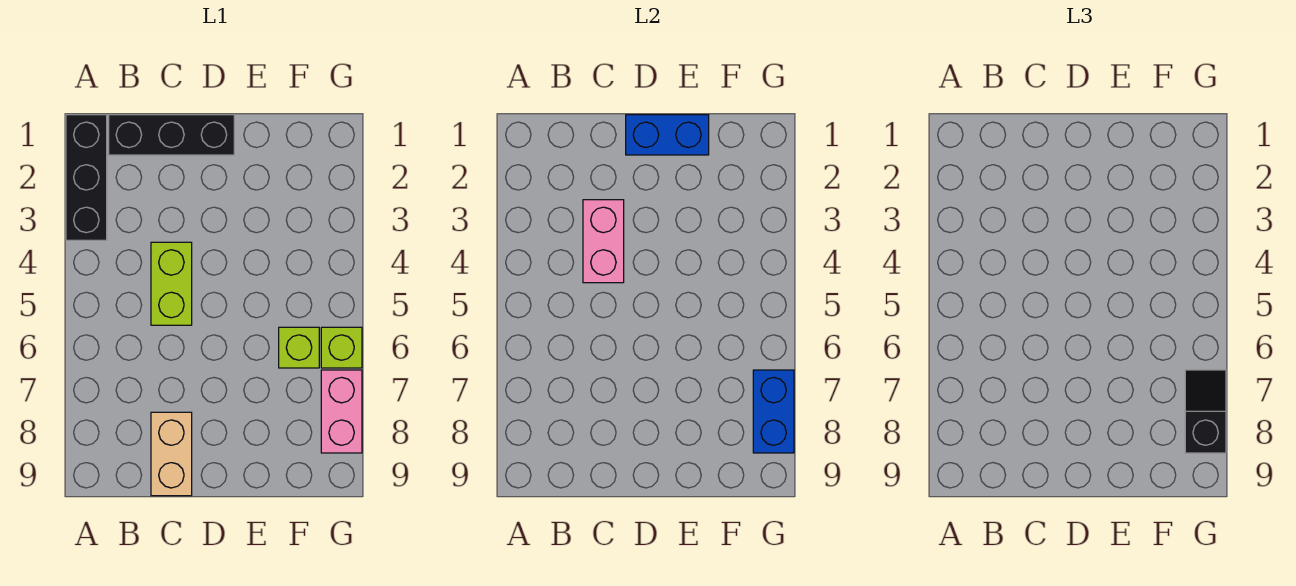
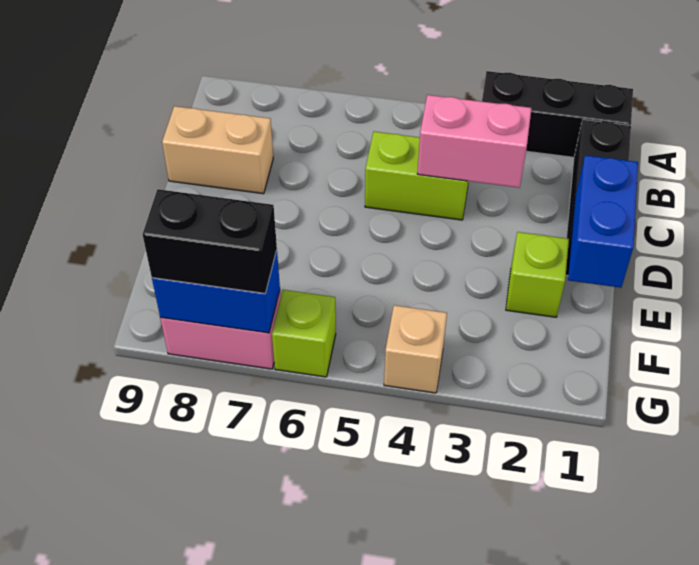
lime 1x1 brick [279,327,319,368] -> lime 1x1 brick moved to [506,232,569,317]
none -> tan 1x1 brick [384,305,447,393]
black 1x2 slope [1185,370,1226,453] -> black 1x2 brick [143,189,277,293]

